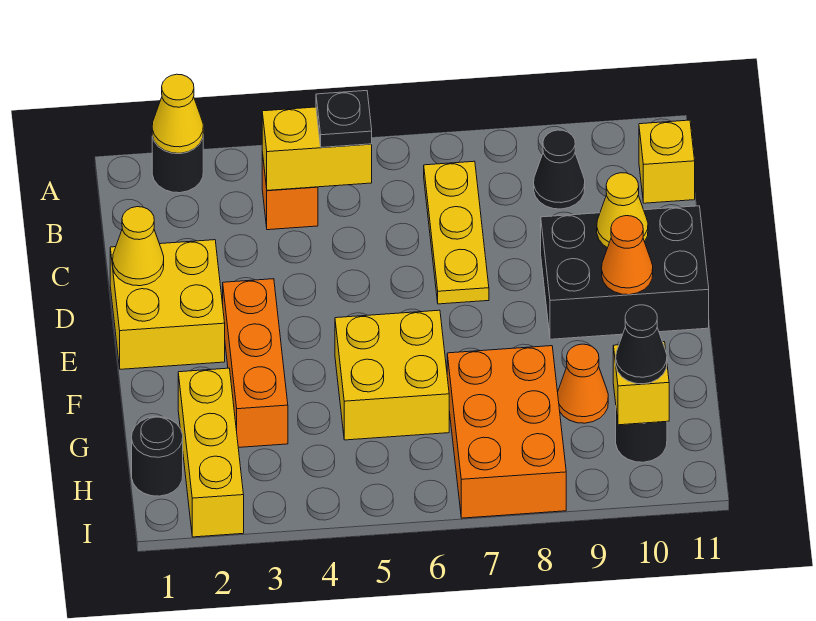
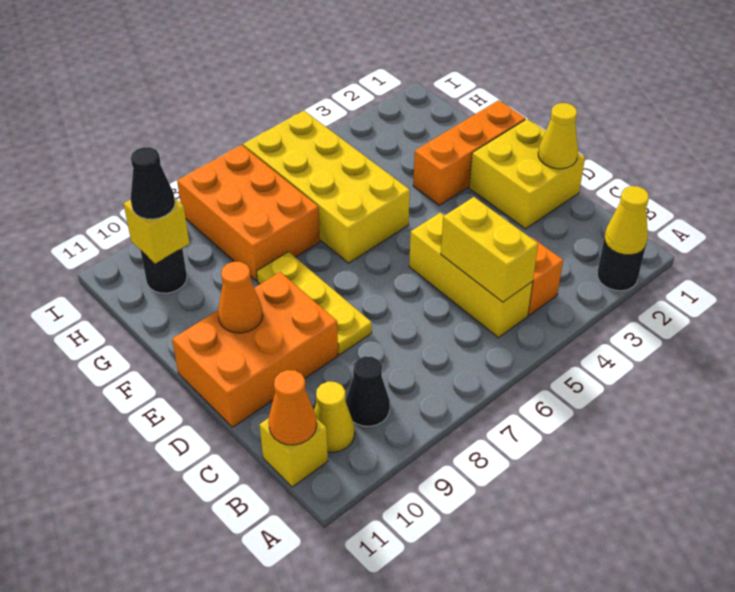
yellow 1x2 brick [262,107,372,190] -> yellow 1x2 brick turned to [441,197,538,302]
black 1x1 plate [316,91,372,147] -> none
yellow 1x3 plate [424,161,489,304] -> yellow 1x3 plate moved to [257,252,372,355]
black 2x3 brick [541,206,709,339] -> orange 2x3 brick [172,272,338,427]
yellow 1x1 cone [597,173,648,248] -> yellow 1x1 cone moved to [314,382,355,452]
orange 1x3 brick [223,279,288,448] -> orange 1x3 brick turned to [413,100,526,205]
yellow 2x2 brick [335,310,449,440] -> yellow 2x4 brick [243,111,410,263]
yellow 1x3 brick [178,368,244,537] -> yellow 1x3 brick moved to [409,213,533,338]
orange 1x1 cone [558,344,608,423] -> orange 1x1 cone moved to [269,370,317,445]
black 1x1 round brick [132,417,183,496] -> none

